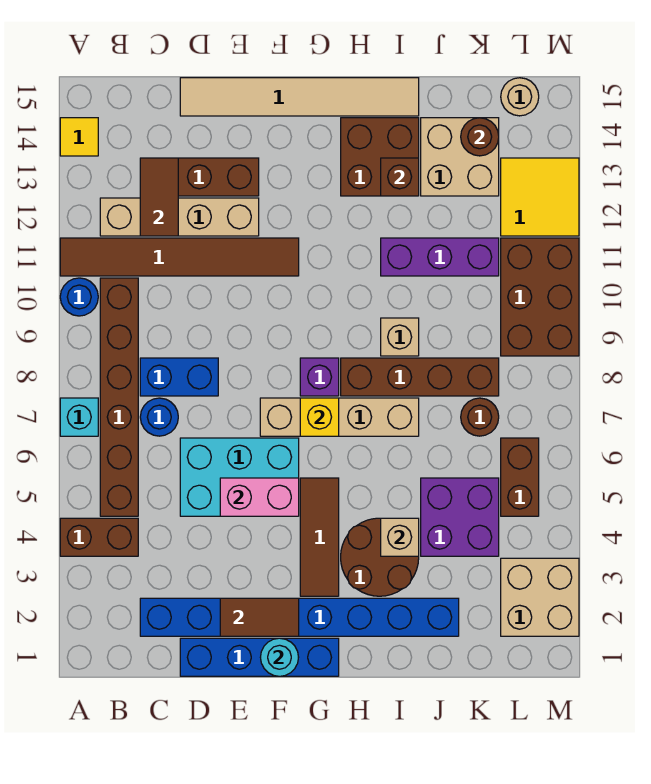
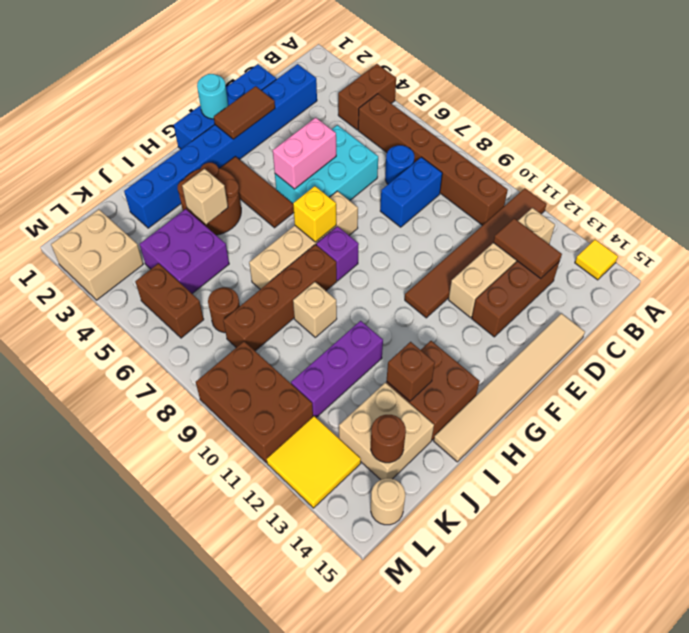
cyan 1x1 brick [60,398,98,436] -> none
blue 1x1 round brick [60,278,98,316] -> none

